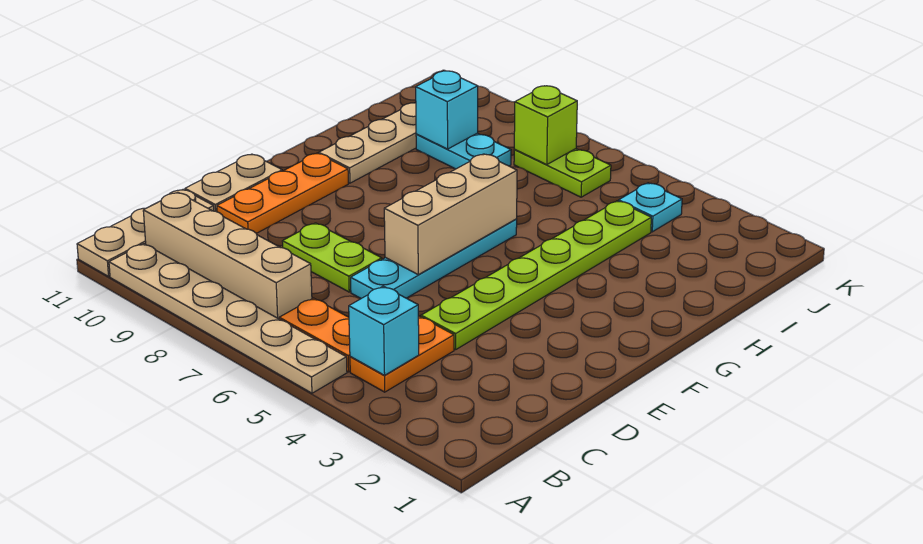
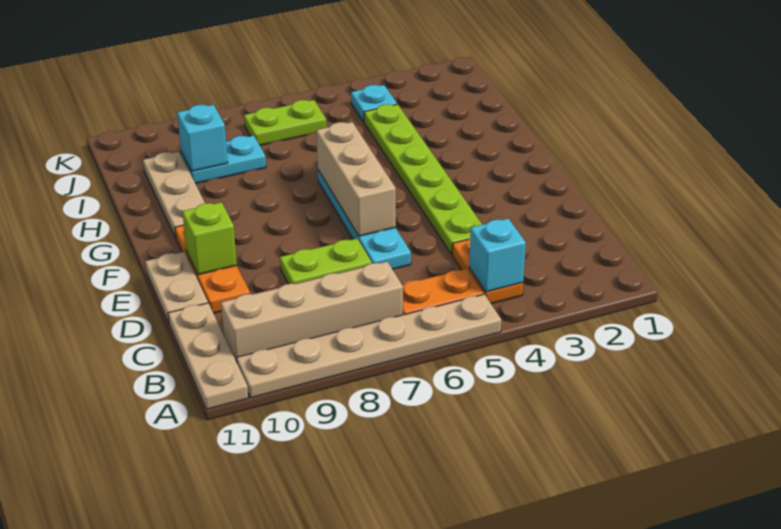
lime 1x1 brick [514,86,577,165] -> lime 1x1 brick moved to [183,202,237,275]

